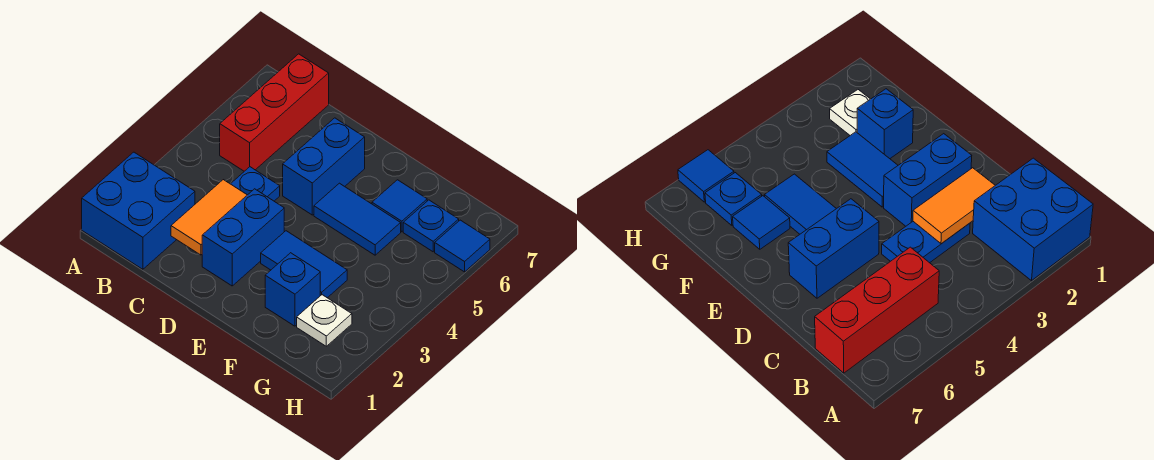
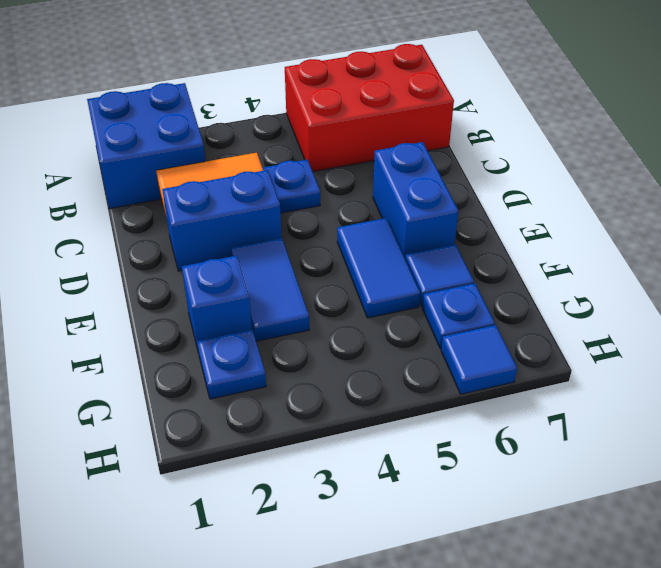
red 1x3 brick [220,54,329,171] -> red 2x3 brick [285,44,454,172]
blue 1x2 brick [283,118,365,215] -> blue 1x2 brick turned to [373,142,458,259]
white 1x1 plate [297,295,352,346] -> blue 1x1 plate [197,330,266,399]

